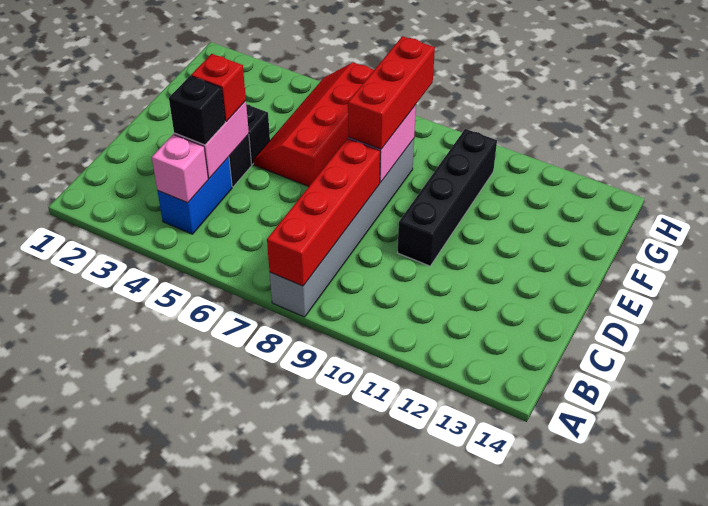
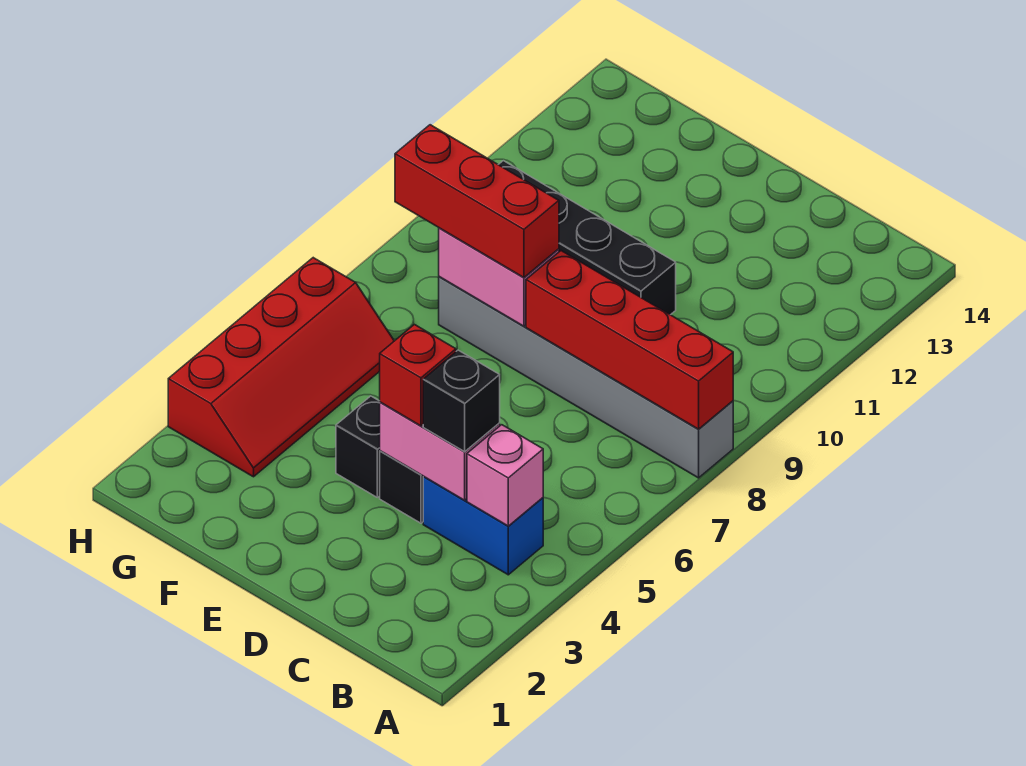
red 2x4 slope [254,62,374,187] -> red 2x4 slope turned to [168,258,394,477]

